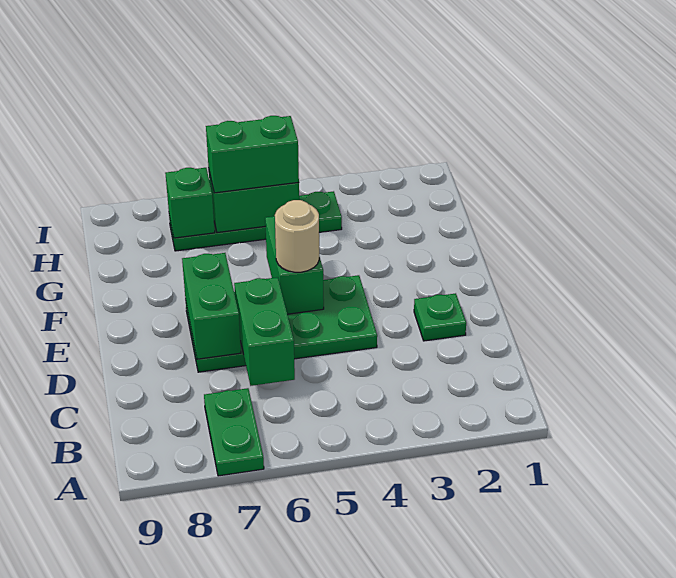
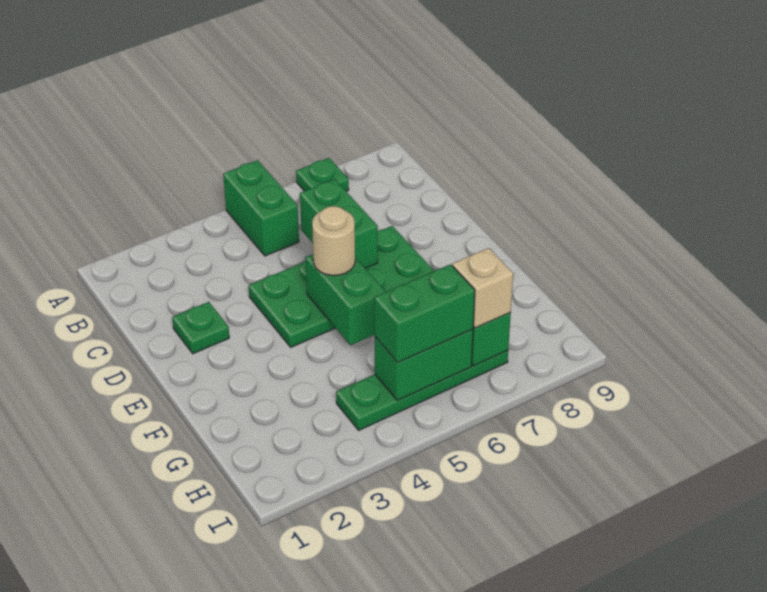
green 1x2 plate [204,388,264,476] -> green 1x1 plate [296,158,349,191]
green 1x2 brick [182,253,241,359] -> green 1x2 brick moved to [223,160,299,256]
none -> tan 1x1 brick [452,248,513,328]

